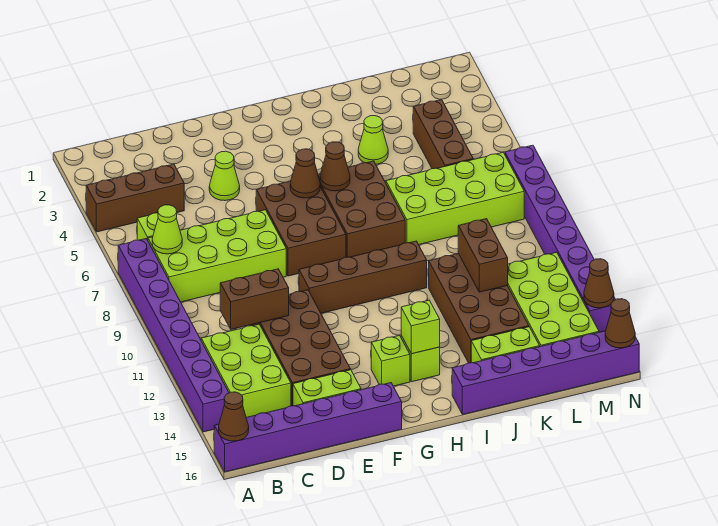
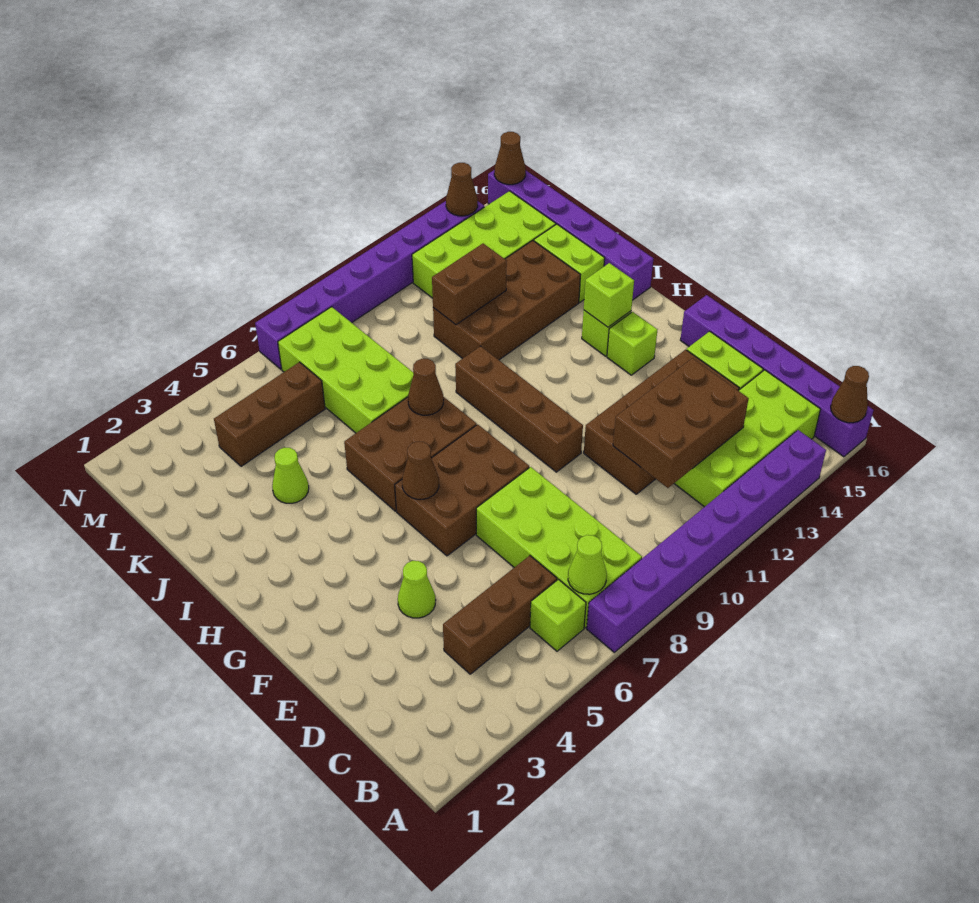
brown 1x3 brick [86,164,184,232] -> brown 1x3 brick turned to [443,556,557,674]
lime 2x3 brick [201,324,291,417] -> lime 2x4 brick [674,370,821,507]
brown 1x2 brick [220,269,289,329] -> brown 2x3 brick [613,358,749,488]
brown 1x1 cone [320,142,350,191] -> brown 1x1 cone moved to [408,359,444,415]

